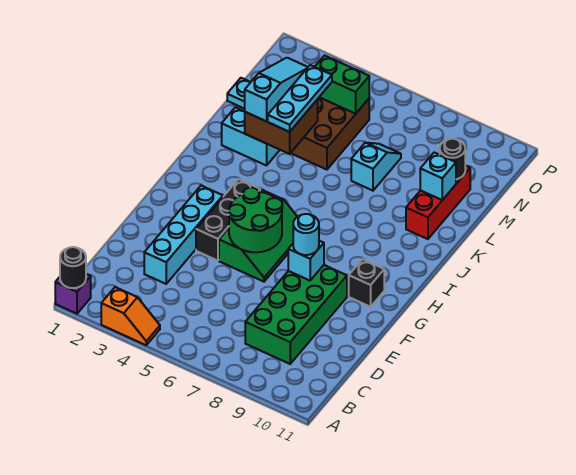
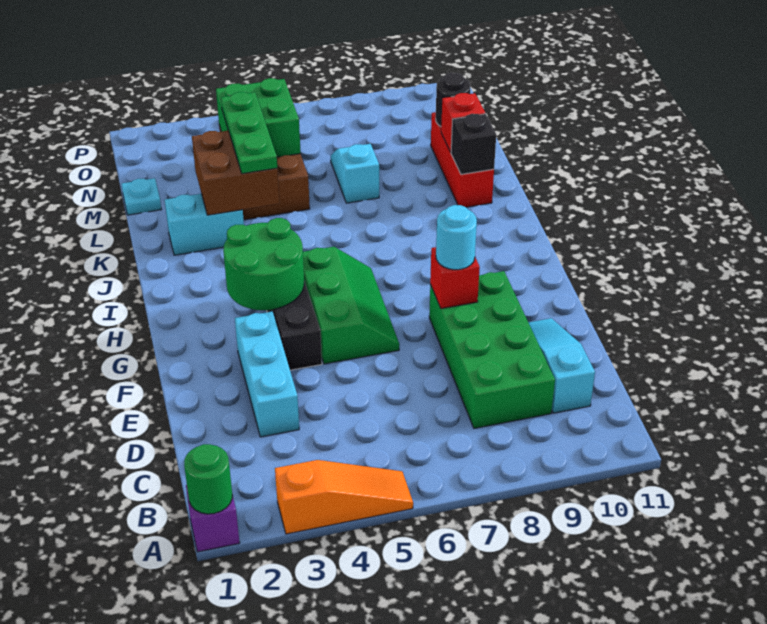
black 1x1 round brick [60,247,86,288] -> green 1x1 round brick [184,444,232,514]
orange 1x2 slope [101,287,160,345] -> orange 1x3 slope [275,460,413,534]
cyan 1x4 brick [144,186,223,284] -> cyan 1x3 brick [235,312,299,437]
green 2x2 round brick [229,188,282,252] -> green 2x2 round brick moved to [223,218,304,310]
cyan 1x1 brick [288,241,324,280] -> red 1x1 brick [430,247,480,309]
black 1x1 brick [349,259,384,307] -> black 1x1 brick moved to [451,114,496,174]
cyan 1x3 slope [245,58,308,121] -> cyan 1x3 slope moved to [529,318,595,413]
cyan 1x3 plate [268,65,332,132] -> green 1x3 plate [221,92,277,174]
cyan 1x1 brick [420,152,456,200] -> red 1x1 brick [441,93,485,152]
green 1x2 brick [315,56,369,114] -> green 2x2 brick [216,78,301,157]

